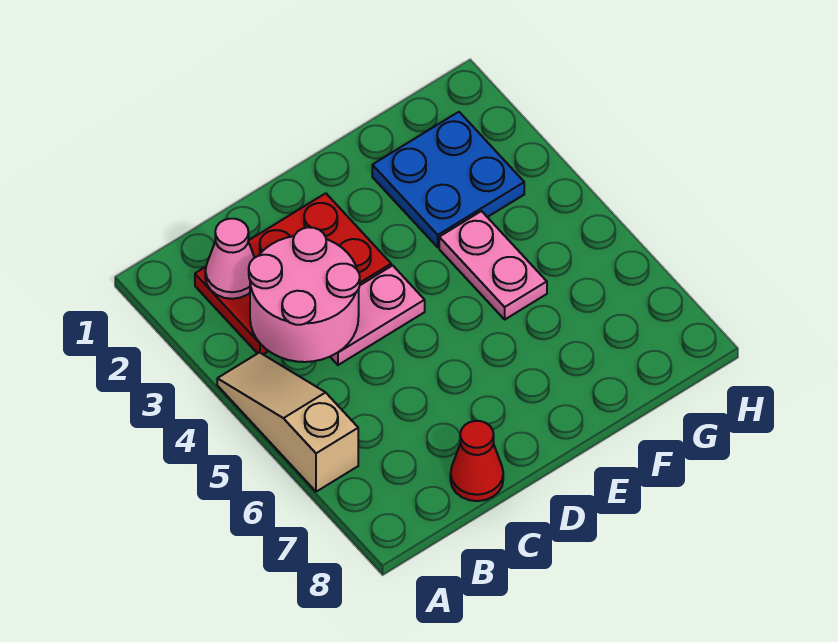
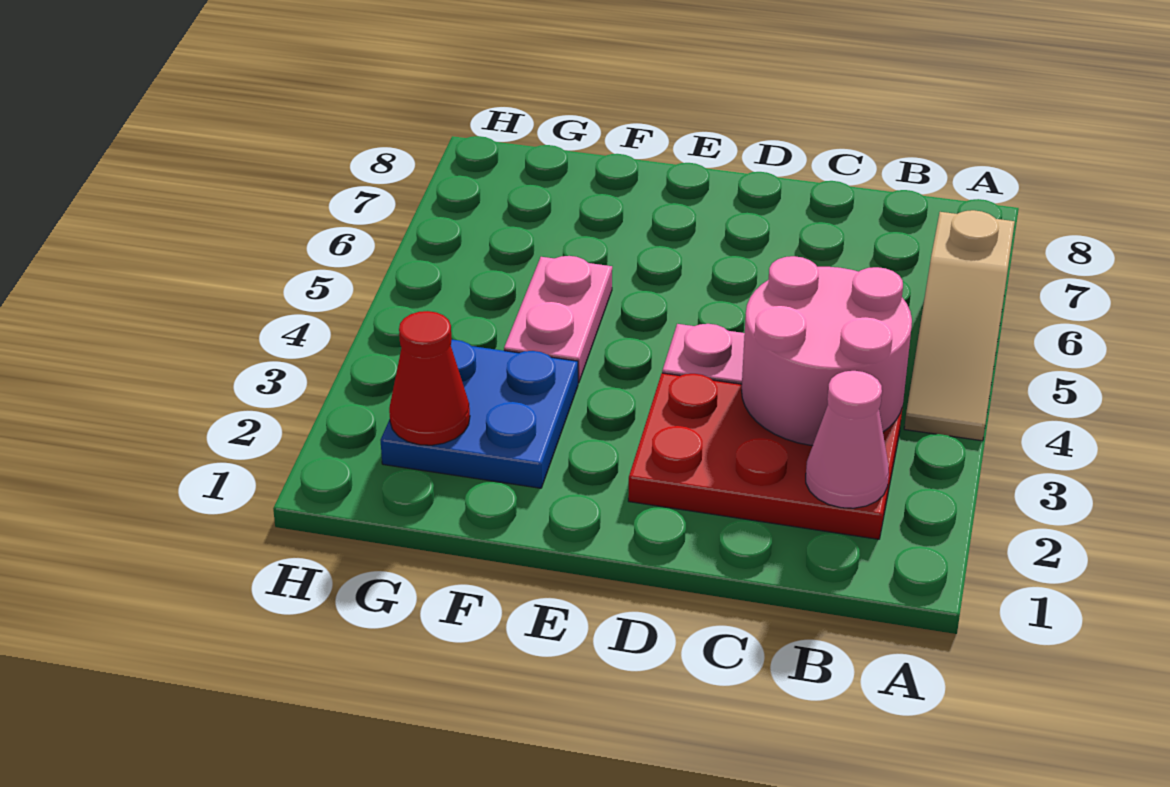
red 1x1 cone [450,421,503,501] -> red 1x1 cone moved to [389,311,470,445]

